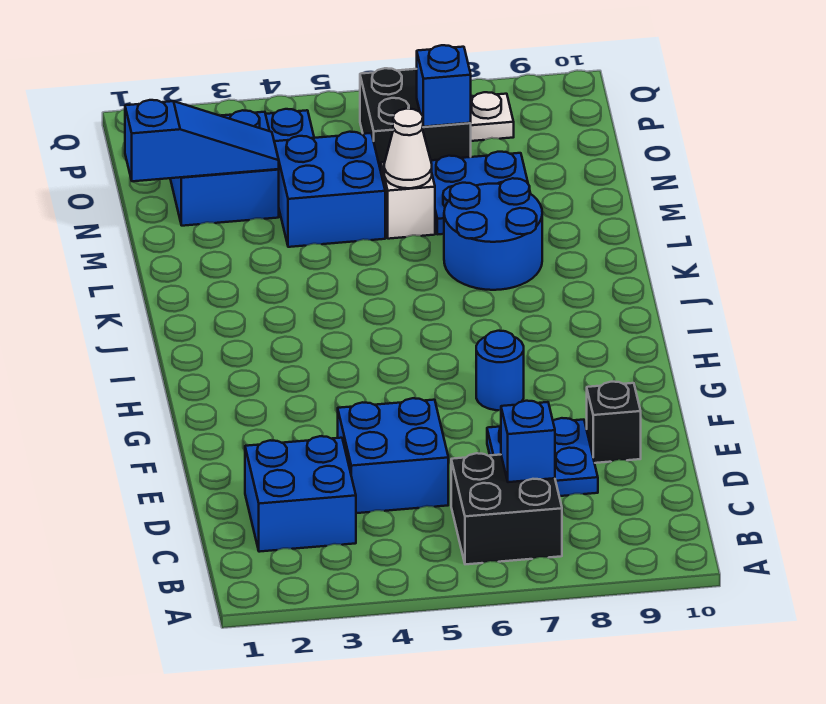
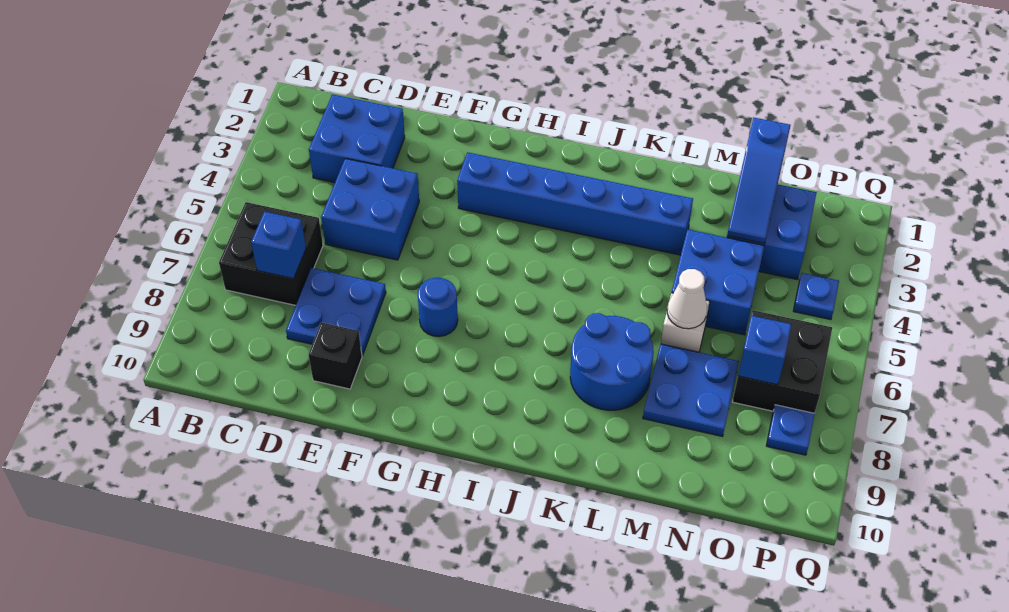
none -> blue 1x6 brick [457,152,693,255]
white 1x1 plate [471,92,514,141] -> blue 1x1 plate [766,405,815,455]

